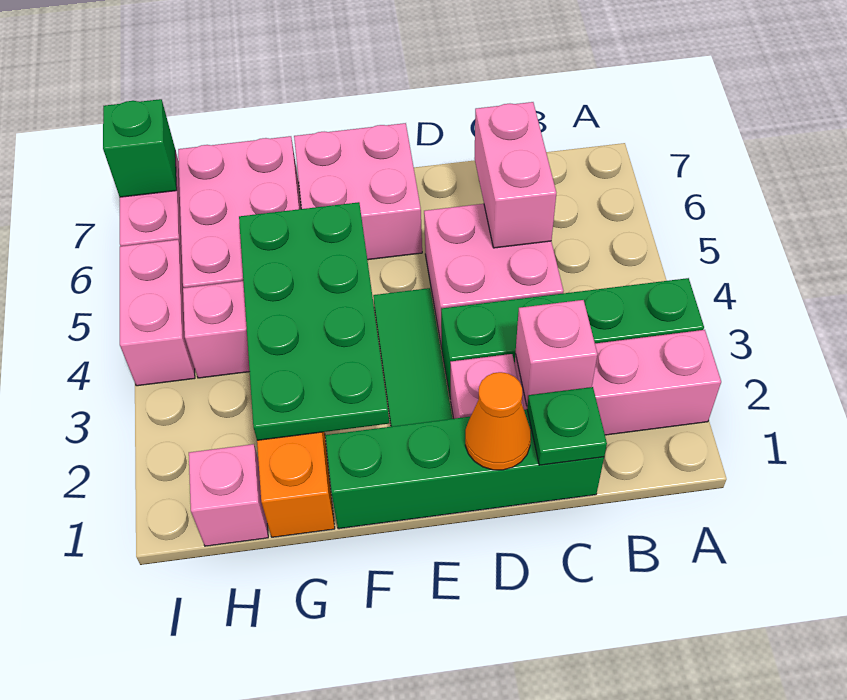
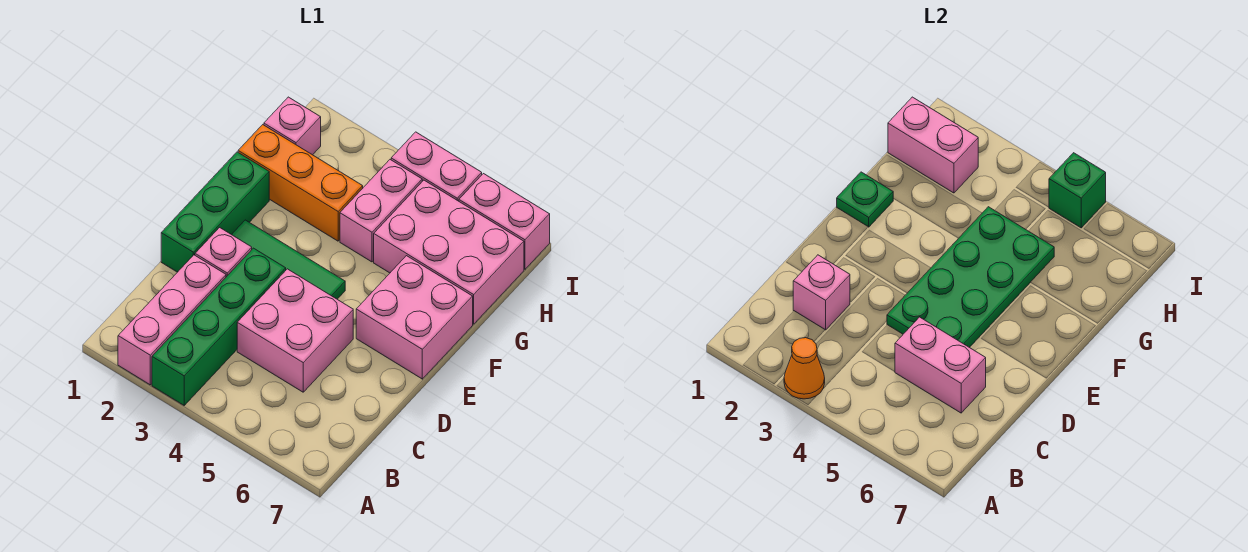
green 1x4 brick [325,409,604,529] -> green 1x3 brick [161,152,269,272]
green 1x1 plate [527,387,607,465] -> green 1x1 plate moved to [837,172,893,227]
orange 1x1 cone [465,372,531,470] -> orange 1x1 cone moved to [784,338,825,399]
green 2x4 plate [239,202,389,440] -> green 2x4 plate turned to [887,207,1054,348]
none -> pink 1x2 brick [888,97,978,193]
green 1x1 brick [103,99,177,197] -> green 1x1 brick moved to [1049,153,1106,228]

